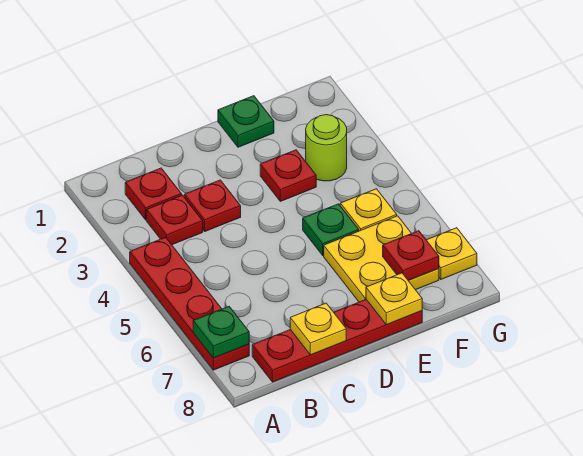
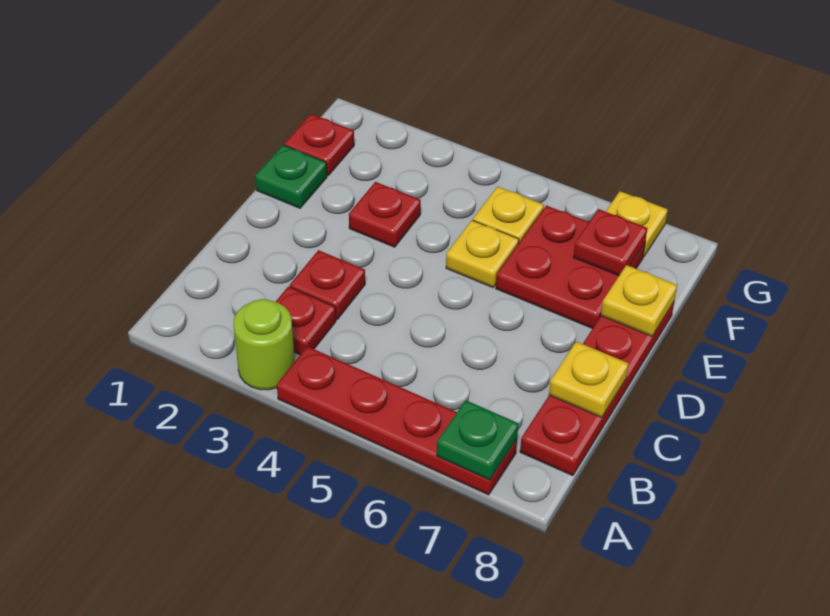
red 1x1 plate [125,168,182,220] -> red 1x1 plate moved to [284,114,354,175]
green 1x1 plate [303,204,359,255] -> yellow 1x1 plate [446,220,519,288]
yellow 2x2 plate [324,216,439,302] -> red 2x2 plate [496,206,645,329]
lime 1x1 round brick [306,115,347,181] -> lime 1x1 round brick moved to [233,299,295,390]

